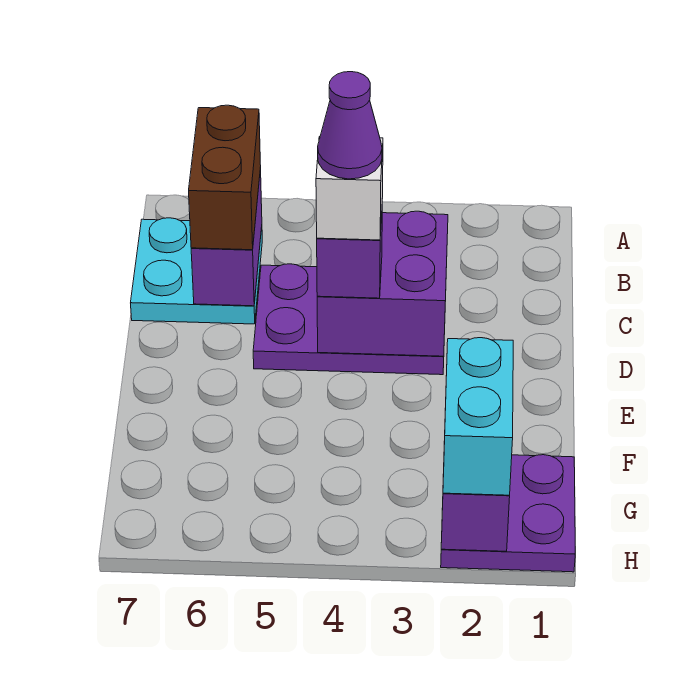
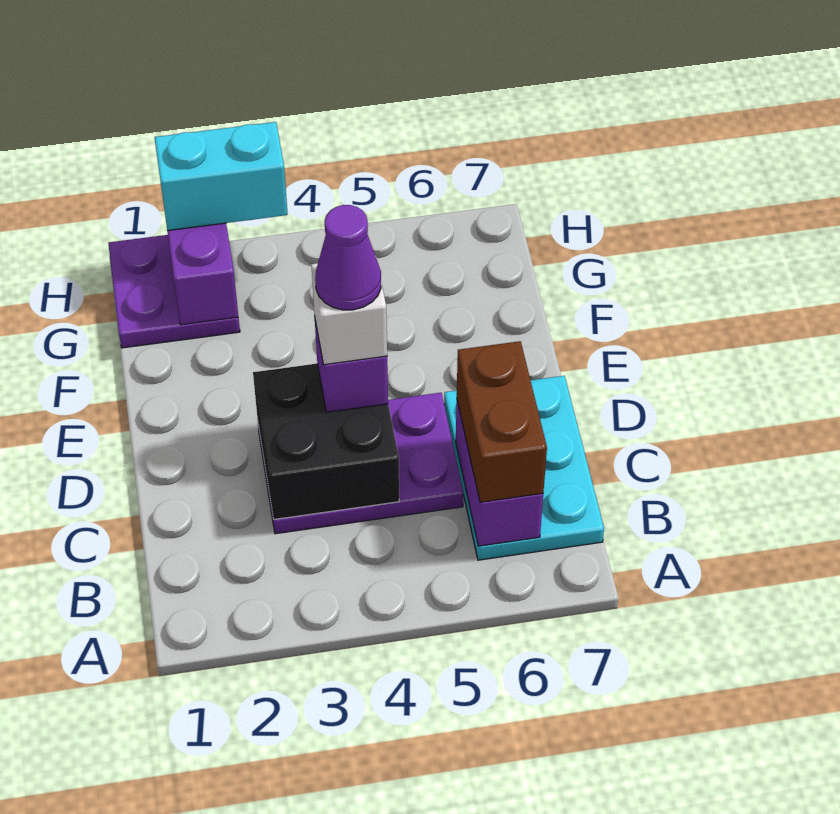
cyan 2x2 plate [131,218,262,324] -> cyan 2x3 plate [444,376,604,560]
purple 2x2 brick [317,211,448,356] -> black 2x2 brick [253,364,399,519]
cyan 1x2 brick [443,338,513,495] -> cyan 1x2 brick turned to [155,122,288,231]

